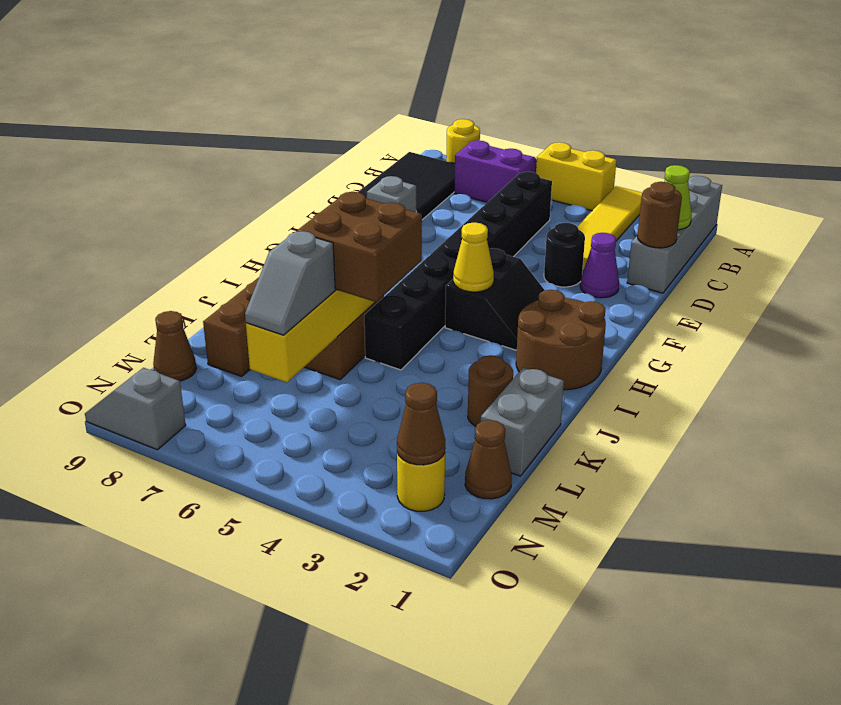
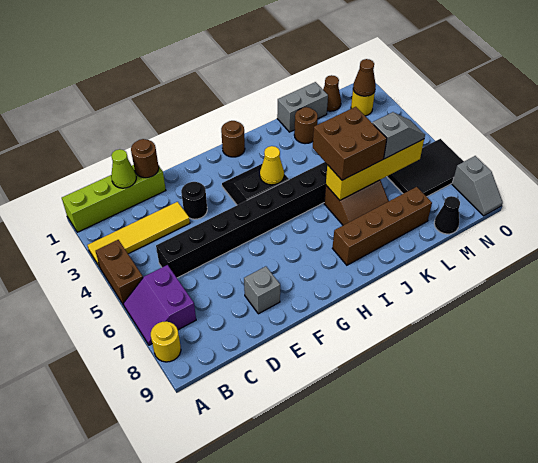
grey 1x4 brick [627,176,722,293] -> lime 1x4 brick [62,165,166,232]
yellow 1x2 brick [536,142,616,211] -> brown 1x2 brick [96,240,143,305]
black 2x3 tile [359,152,455,220] -> black 2x3 tile moved to [387,139,464,197]
purple 1x1 cone [580,233,619,298] -> none
brown 2x2 round brick [516,290,606,390] -> brown 1x1 round brick [221,121,245,157]
brown 1x1 cone [153,311,196,381] -> black 1x1 cone [434,196,460,234]

